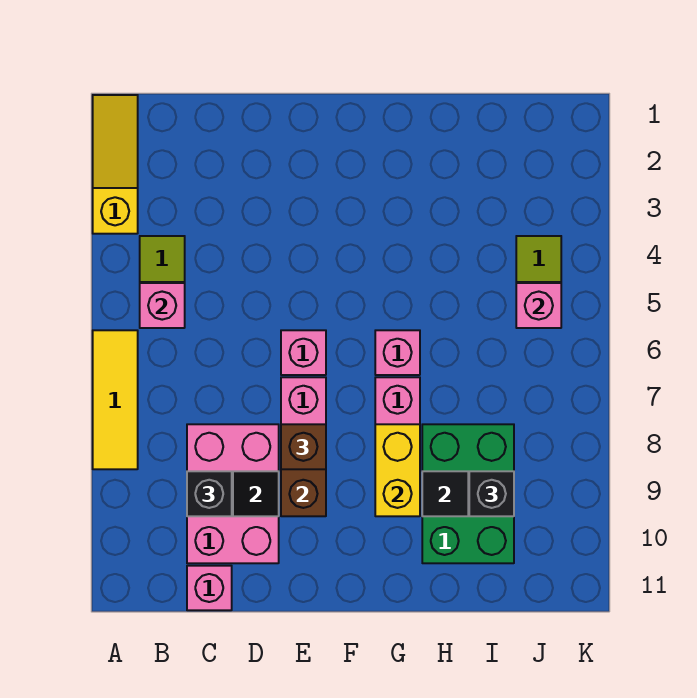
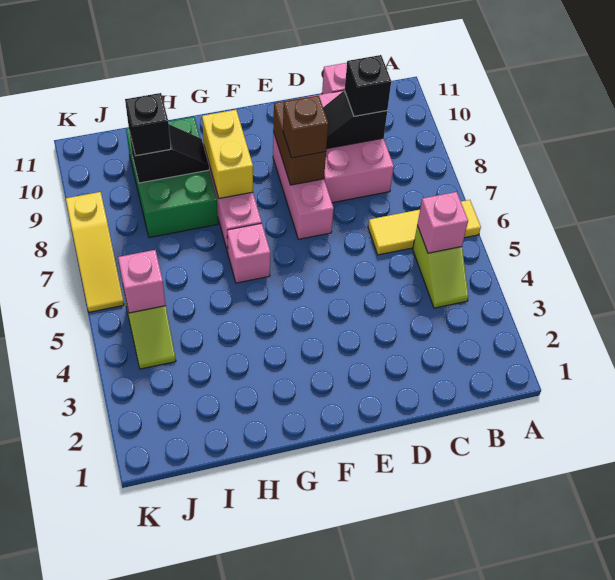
yellow 1x3 slope [93,95,138,234] -> yellow 1x3 slope moved to [66,192,124,312]
yellow 1x3 tile [93,330,138,469] -> yellow 1x3 tile turned to [368,200,481,255]
pink 1x1 brick [281,330,326,375] -> none

